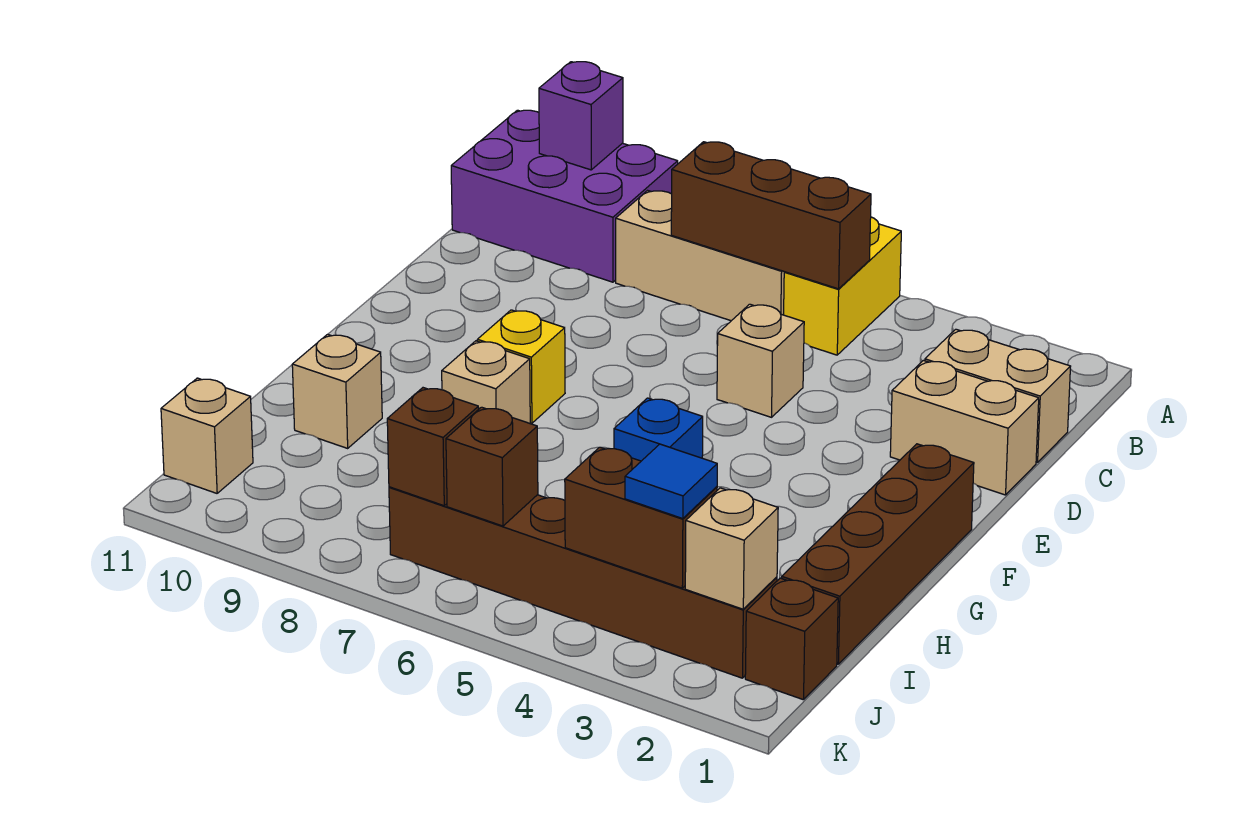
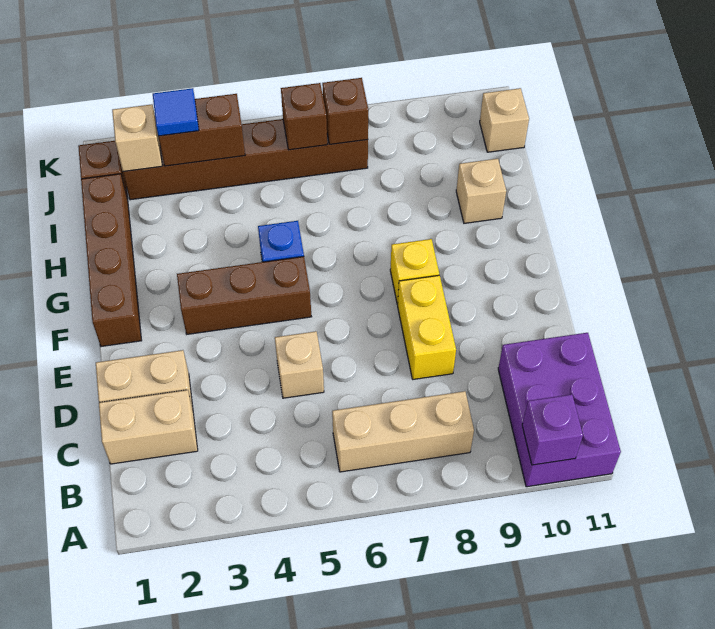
yellow 1x2 brick [784,217,901,355] -> yellow 1x2 brick moved to [398,275,456,379]
purple 2x3 brick [451,110,678,282] -> purple 2x3 brick turned to [498,333,621,487]
brown 1x3 brick [671,142,871,289] -> brown 1x3 brick moved to [177,256,311,334]
tan 1x1 brick [442,341,530,423] -> none

